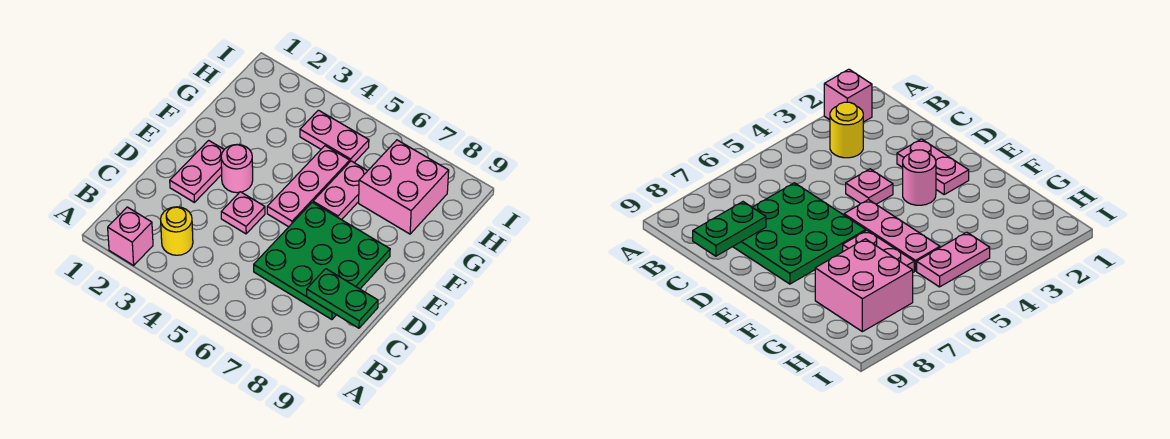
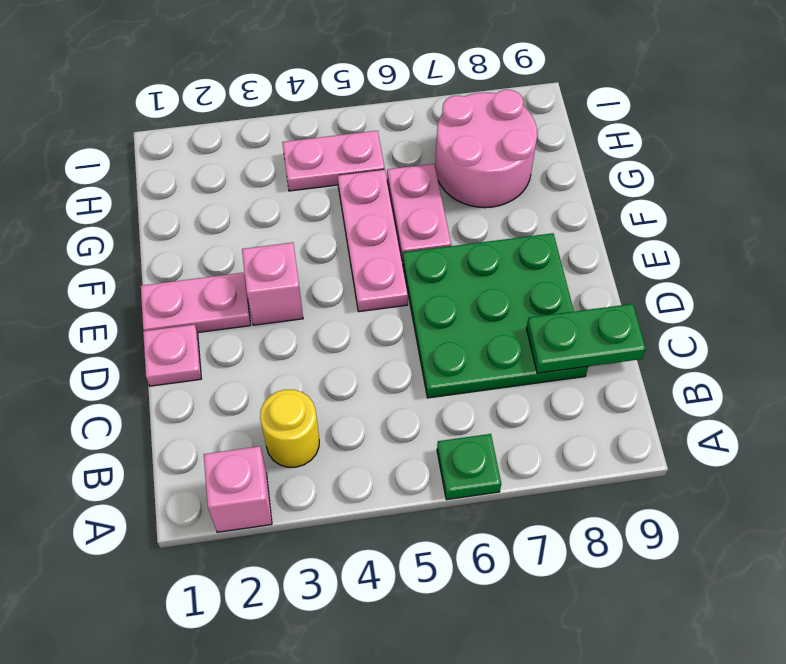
none -> green 1x1 plate [437,434,501,500]
pink 1x2 plate [170,140,224,202] -> pink 1x2 plate turned to [141,273,251,333]
pink 1x1 plate [221,192,265,234] -> pink 1x1 plate moved to [143,325,201,386]
pink 1x1 round brick [221,145,253,193] -> pink 1x1 brick [242,243,303,325]
pink 2x2 brick [359,140,449,234] -> pink 2x2 round brick [435,90,537,208]

